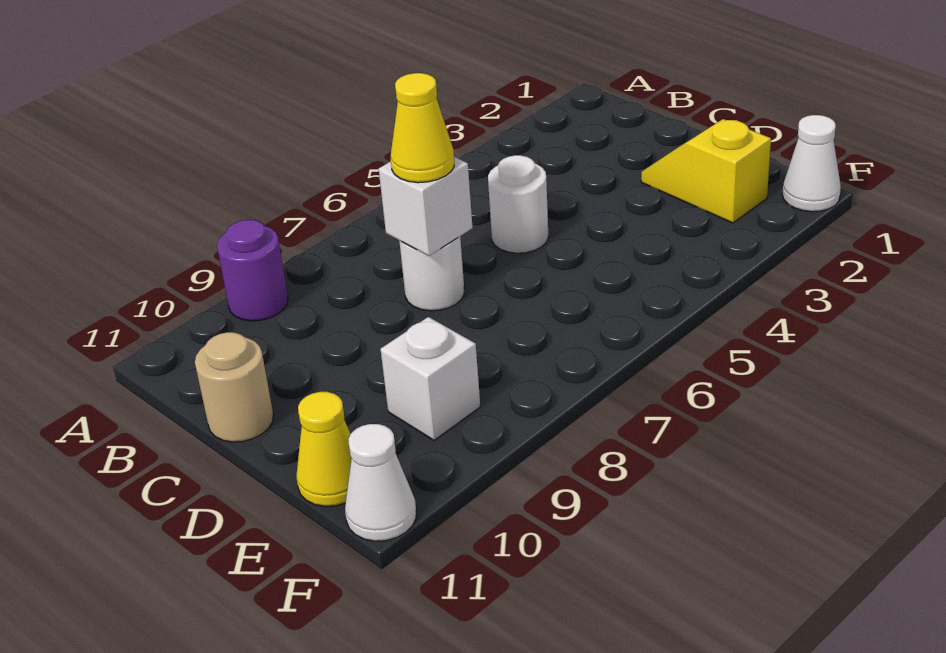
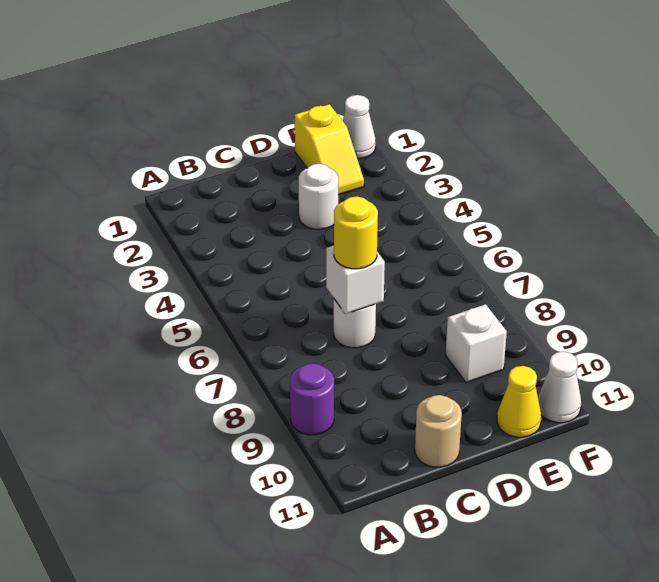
white 1x1 round brick [488,155,549,253] -> white 1x1 round brick moved to [299,164,338,229]
yellow 1x1 cone [391,73,454,183] -> yellow 1x1 round brick [334,196,378,269]
yellow 1x2 slope [641,119,771,223] -> yellow 1x2 slope turned to [295,104,364,195]

